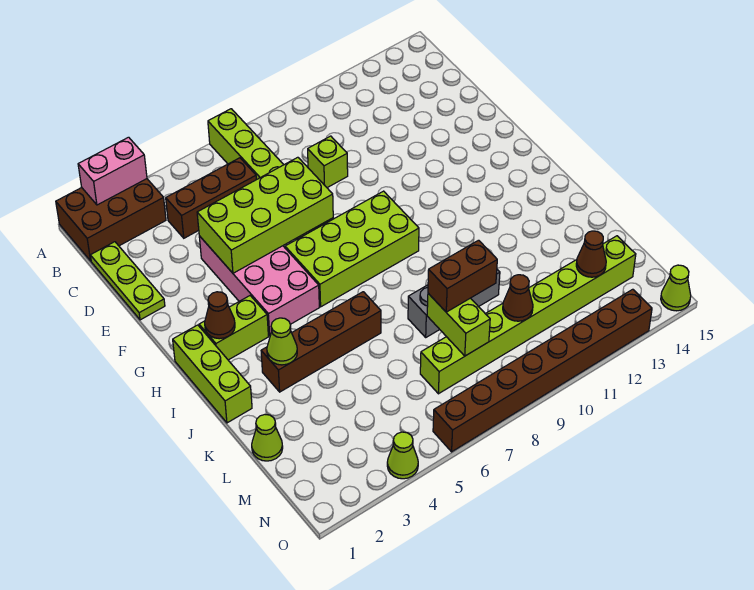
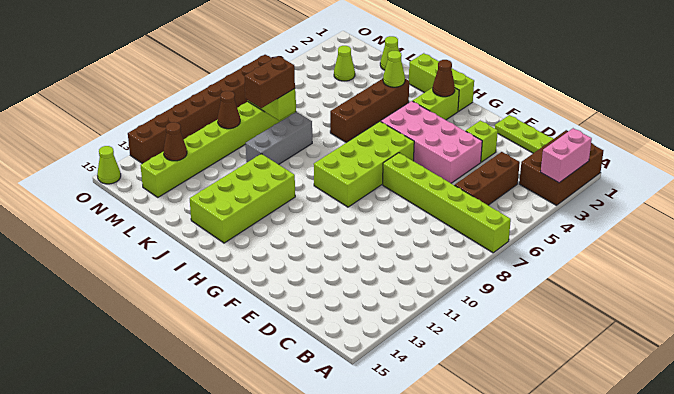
lime 1x1 brick [308,136,348,188] -> lime 1x1 brick moved to [466,121,498,162]
lime 2x4 brick [197,157,333,273] -> lime 2x4 brick moved to [190,154,295,243]
lime 1x1 cone [387,432,418,479] -> lime 1x1 cone moved to [334,46,355,81]

